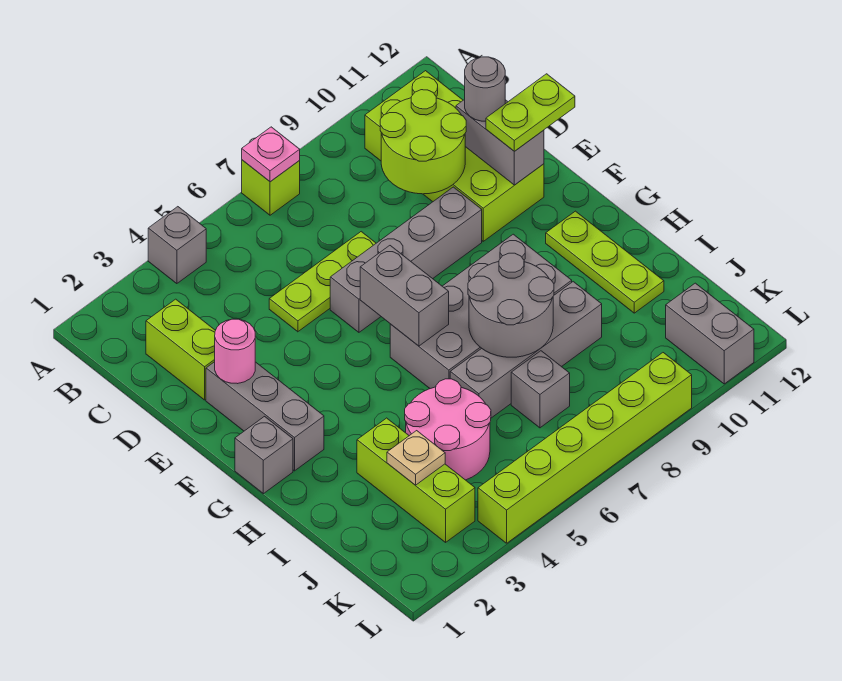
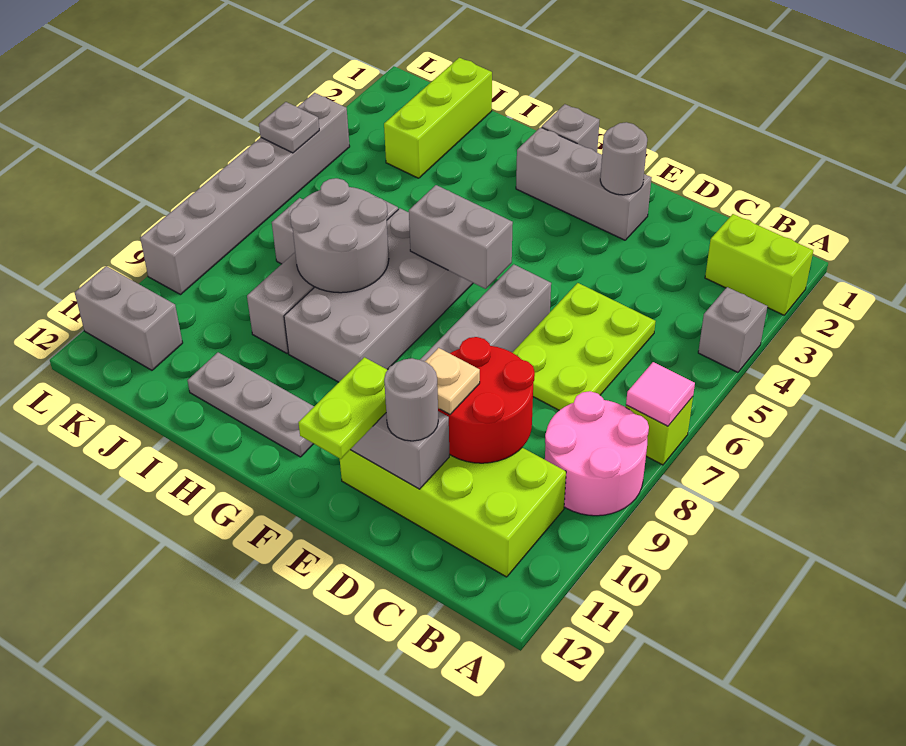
pink 1x1 plate [242,127,300,182] -> pink 1x1 tile [626,362,695,426]
lime 1x2 brick [146,299,216,400] -> lime 1x2 brick moved to [705,214,813,315]
lime 2x2 round brick [380,90,466,194] -> red 2x2 round brick [438,337,535,463]
lime 1x3 plate [269,232,376,332] -> lime 2x3 plate [512,283,656,410]
pink 1x1 round brick [215,319,255,384] -> grey 1x1 round brick [600,122,647,195]
lime 1x3 plate [546,211,664,313] -> grey 1x3 plate [187,352,314,457]
lime 1x3 brick [357,418,475,542] -> lime 1x3 brick turned to [384,58,492,178]
pink 2x2 round brick [405,379,491,480] -> pink 2x2 round brick moved to [545,391,649,516]
tan 1x1 plate [387,431,445,485] -> tan 1x1 plate moved to [425,348,480,415]
lime 1x6 brick [478,353,692,543] -> grey 1x6 brick [140,93,350,295]
none -> grey 1x1 plate [259,102,319,153]

